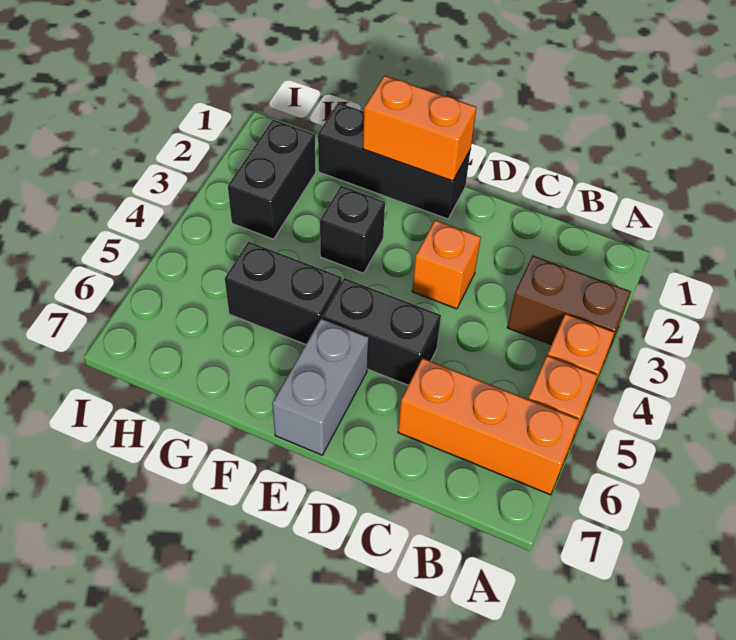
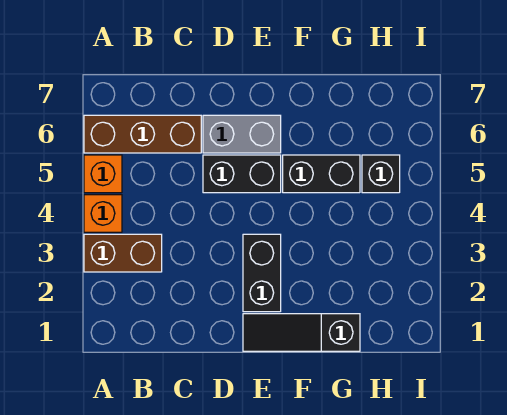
orange 1x3 brick [398,358,579,495] -> brown 1x3 brick [84,115,201,153]
orange 1x1 brick [412,220,481,309] -> none
black 1x3 brick [318,103,471,219] -> black 1x3 slope [243,314,360,351]
orange 1x2 brick [363,76,476,181] -> none
grey 1x2 brick [272,319,369,455] -> grey 1x2 brick turned to [203,115,281,153]
black 1x1 brick [320,186,385,273] -> black 1x1 brick moved to [362,155,400,193]
black 1x2 brick [228,120,316,239] -> black 1x2 brick moved to [243,234,281,312]

